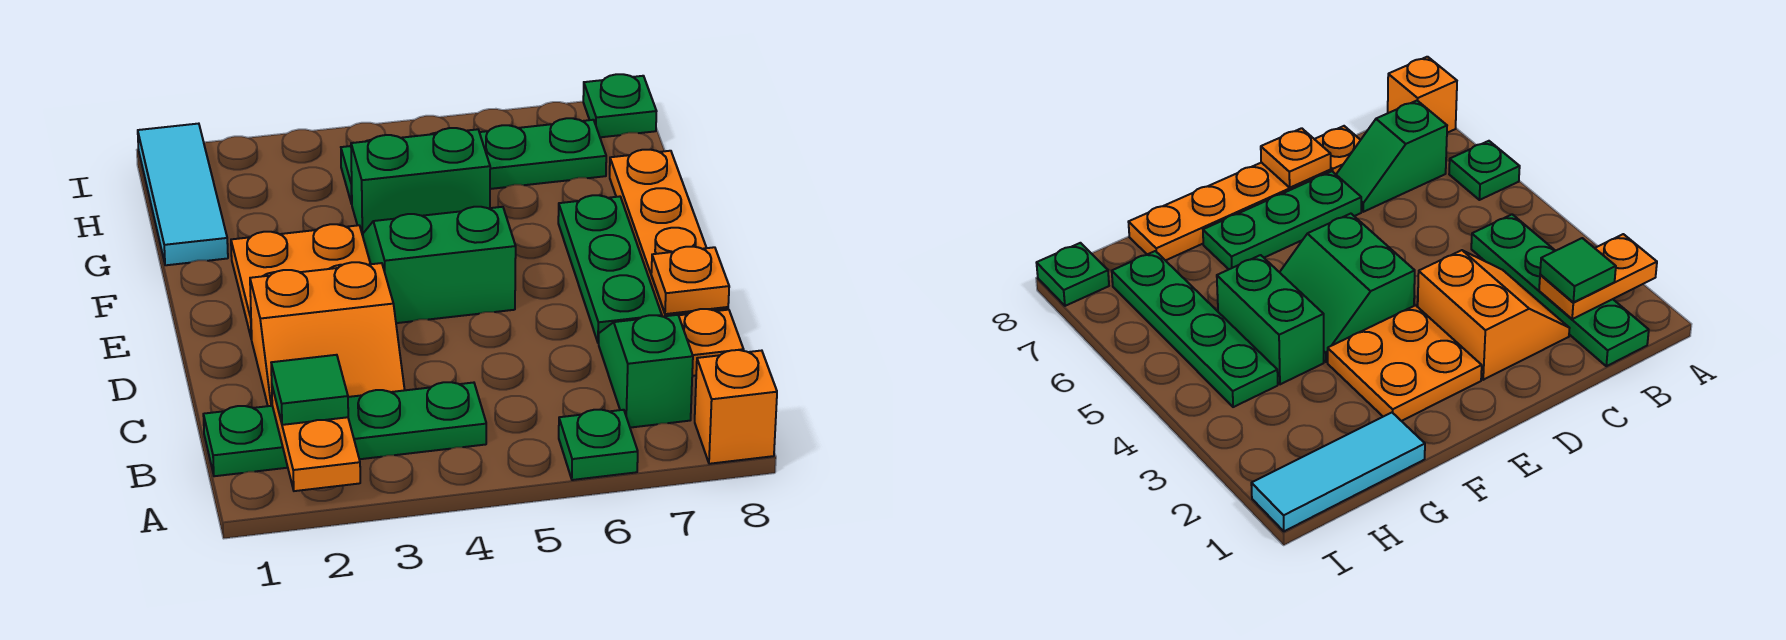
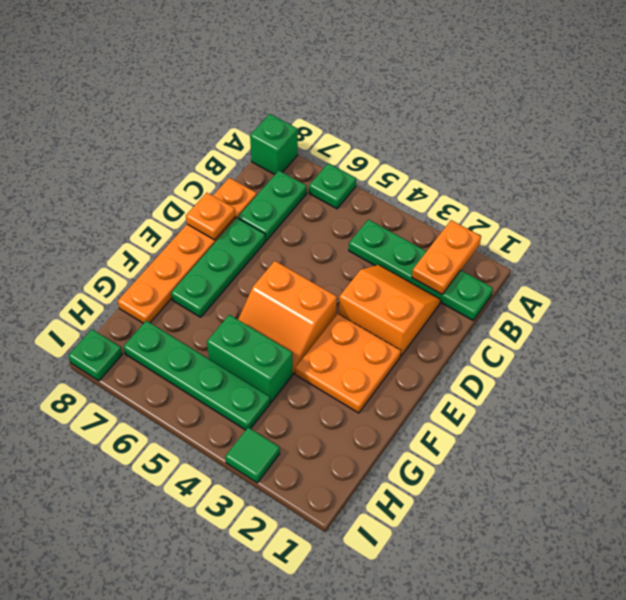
orange 1x1 brick [695,350,777,464] -> green 1x1 brick [250,114,298,175]
green 1x1 tile [271,355,348,425] -> green 1x1 tile moved to [225,428,280,483]
green 1x2 slope [599,315,693,428] -> green 1x2 plate [238,171,307,241]
green 2x2 slope [363,207,516,323] -> orange 2x2 slope [238,261,337,374]
cyan 1x3 tile [138,124,228,265] -> none

